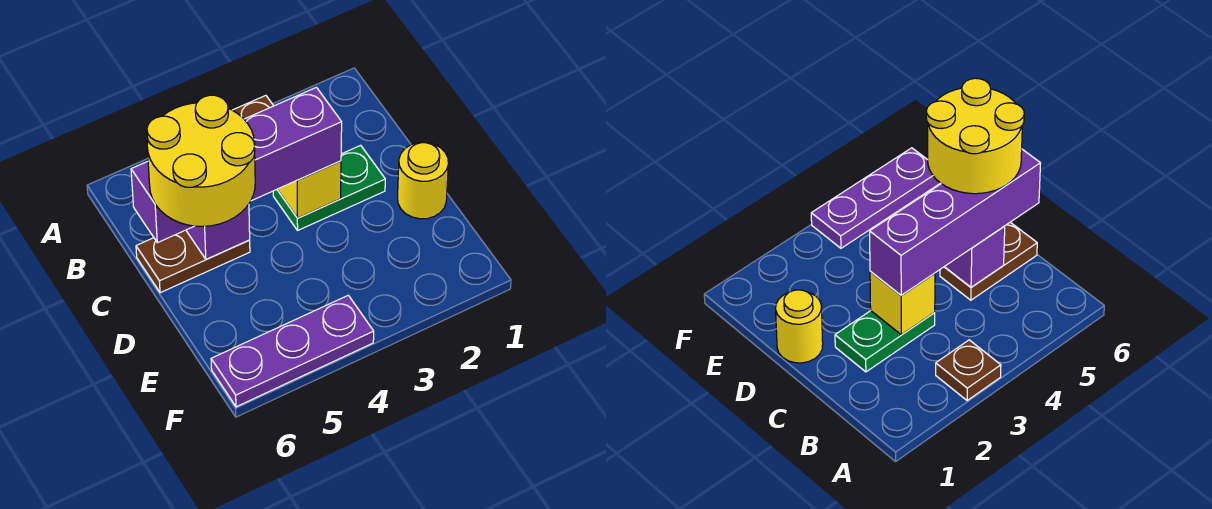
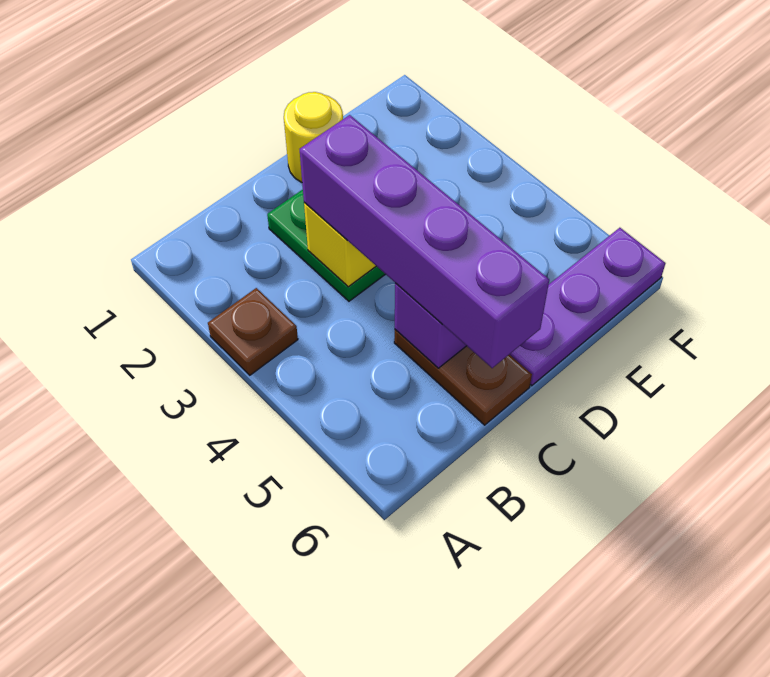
yellow 2x2 round brick [147,95,255,227] -> none
purple 1x3 plate [211,295,374,407] -> purple 1x3 plate turned to [509,228,665,386]

